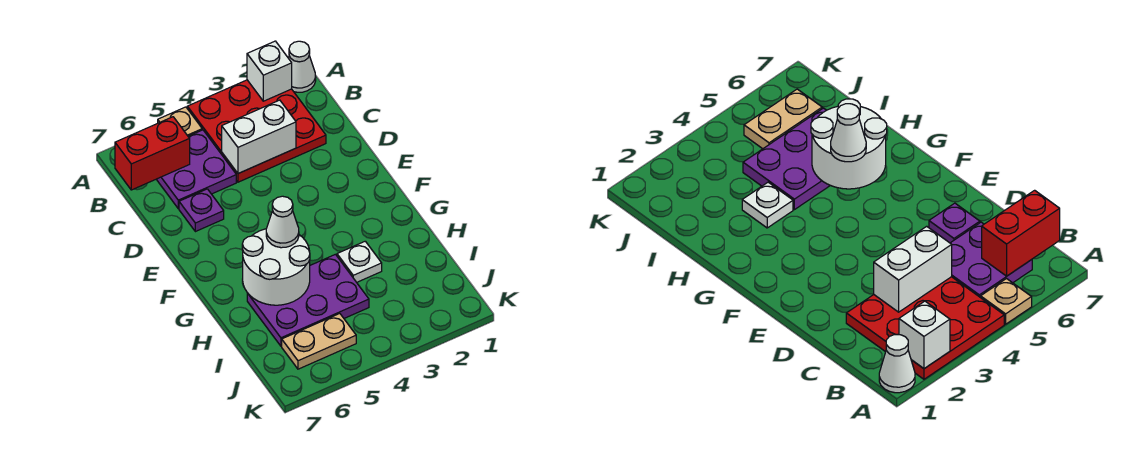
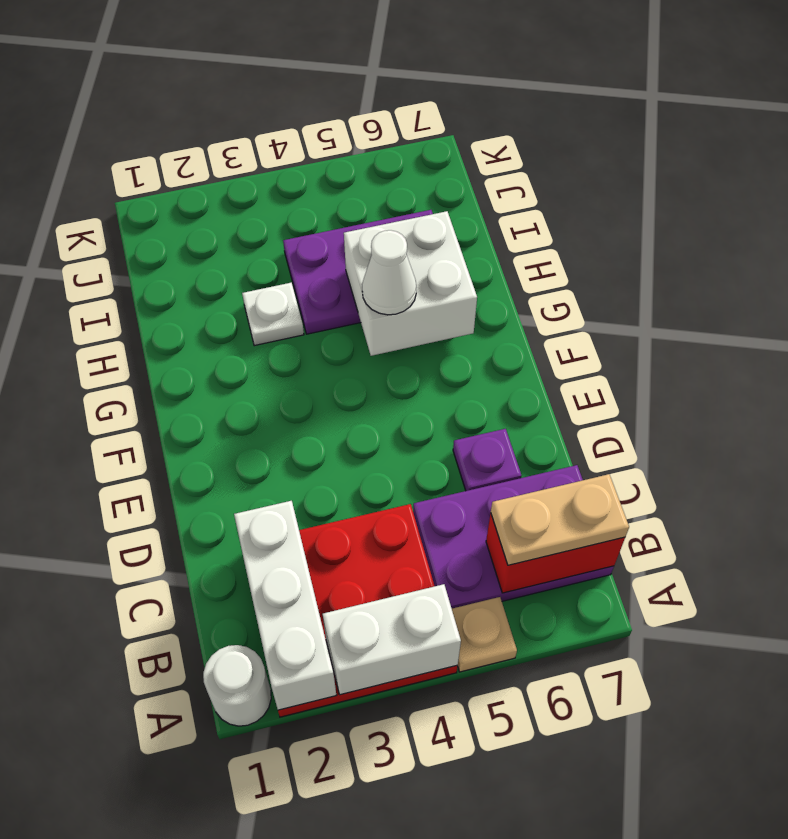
white 1x1 cone [289,41,316,92] -> white 1x1 round brick [203,645,271,726]
white 1x1 brick [247,41,292,101] -> white 1x3 brick [234,501,336,710]
purple 2x2 plate [156,130,236,209] -> purple 2x3 plate [413,465,614,608]
white 1x2 brick [222,100,296,174] -> white 1x2 brick moved to [323,584,461,695]
white 2x2 round brick [242,229,310,305] -> white 2x2 brick [344,211,477,356]
tan 1x2 plate [282,314,356,369] -> tan 1x2 plate moved to [491,474,629,565]

